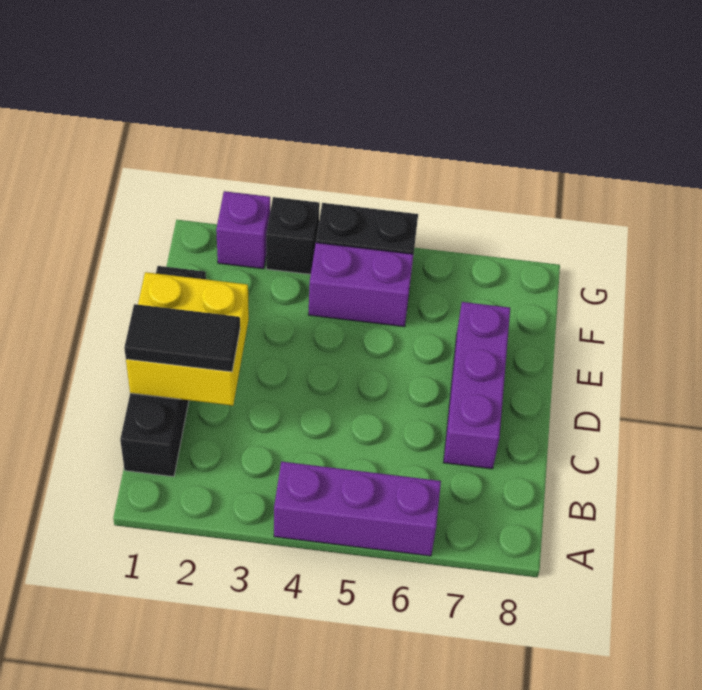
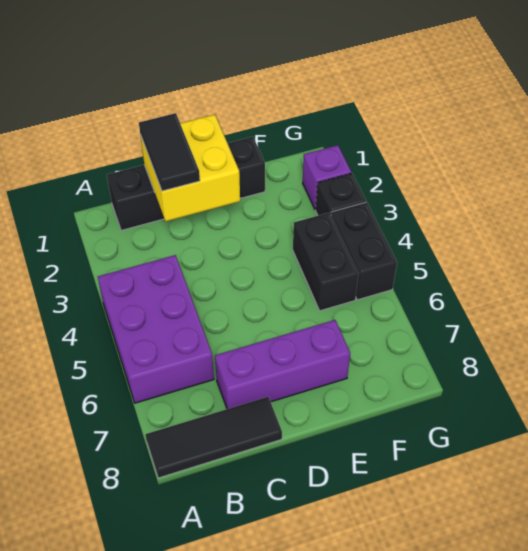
purple 1x3 brick [274,462,441,556] -> purple 2x3 brick [98,255,214,403]
none -> black 1x3 tile [145,397,282,478]
purple 1x2 brick [308,243,413,327] -> black 1x2 brick [293,213,359,311]

